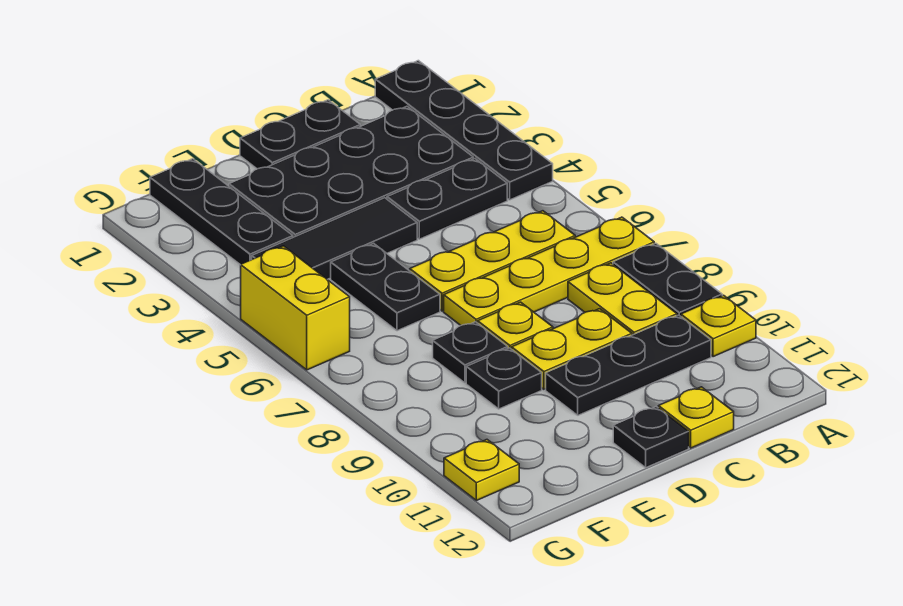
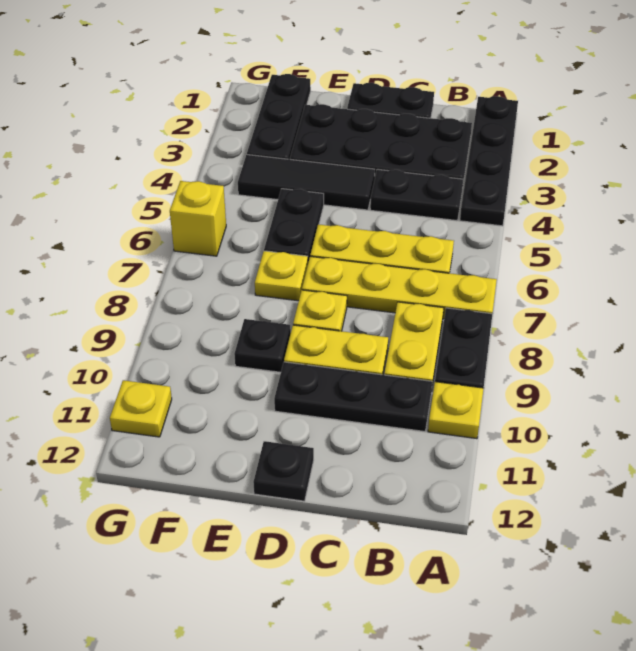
yellow 1x1 plate [658,387,734,448] -> yellow 1x1 plate moved to [255,251,308,301]
black 1x1 plate [433,322,508,383] -> none
yellow 1x2 brick [241,246,350,370] -> yellow 1x1 brick [170,181,226,256]

